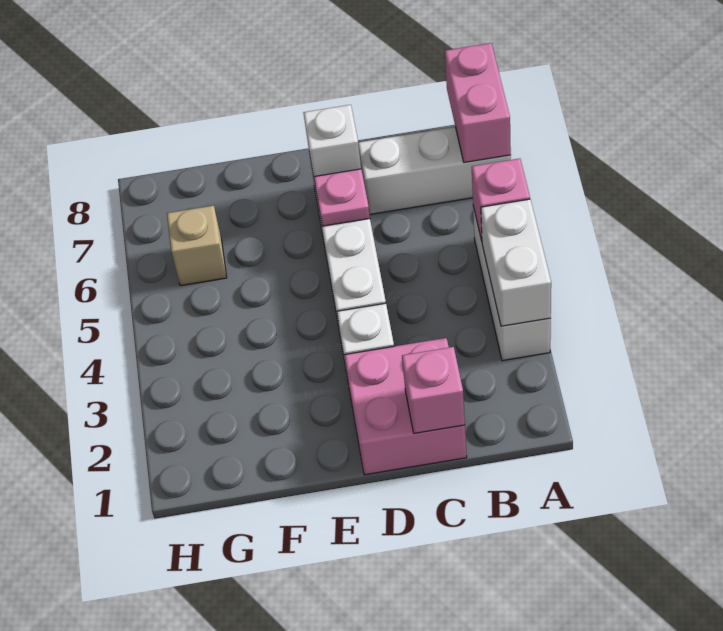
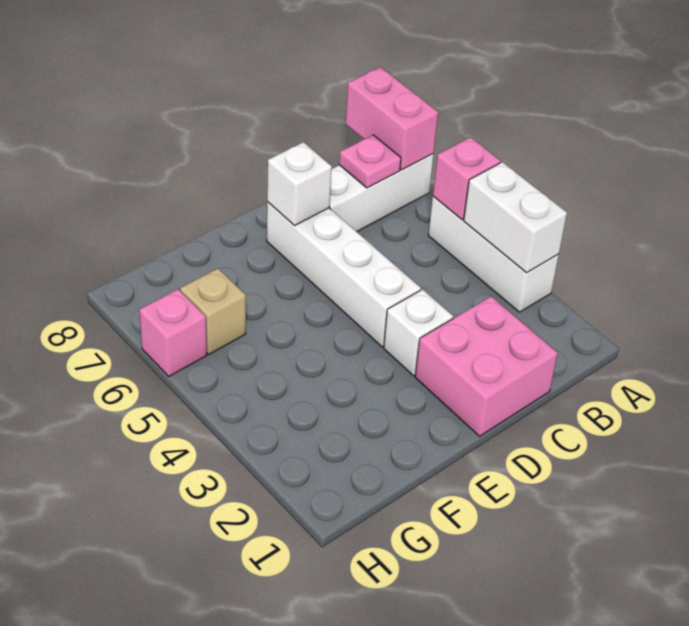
pink 1x1 brick [402,347,465,433] -> pink 1x1 brick moved to [139,289,207,376]
pink 1x1 plate [314,169,370,226] -> pink 1x1 plate moved to [339,135,401,188]

